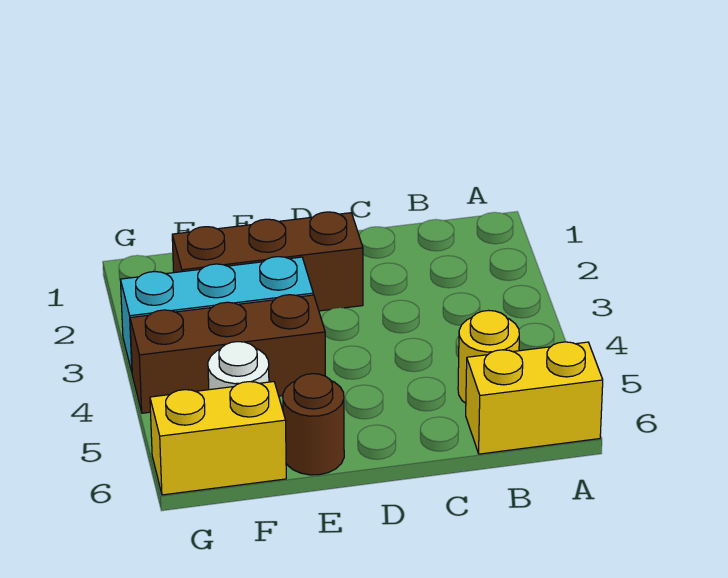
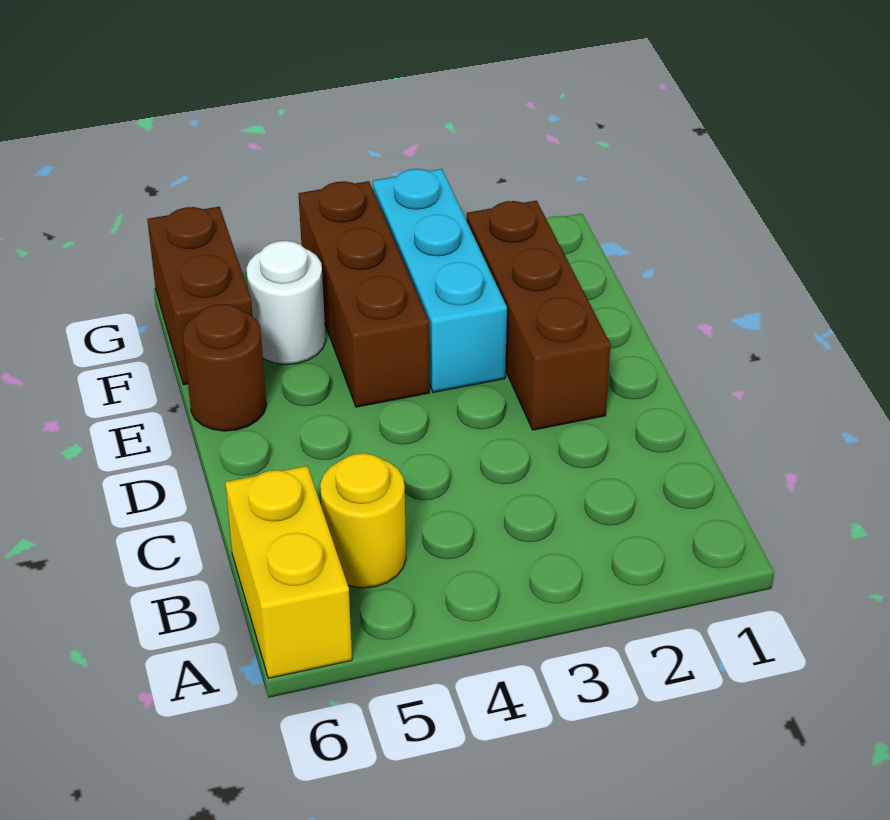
yellow 1x2 brick [150,382,286,495] -> brown 1x2 brick [147,207,253,385]

